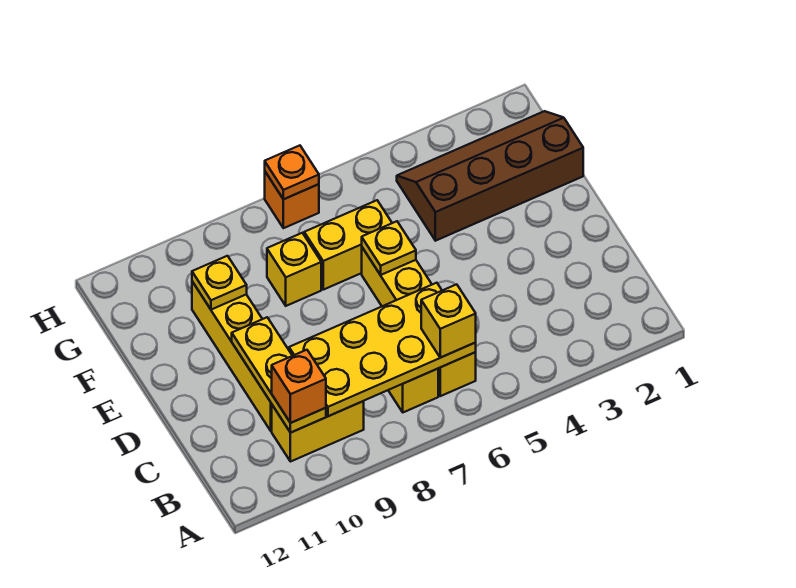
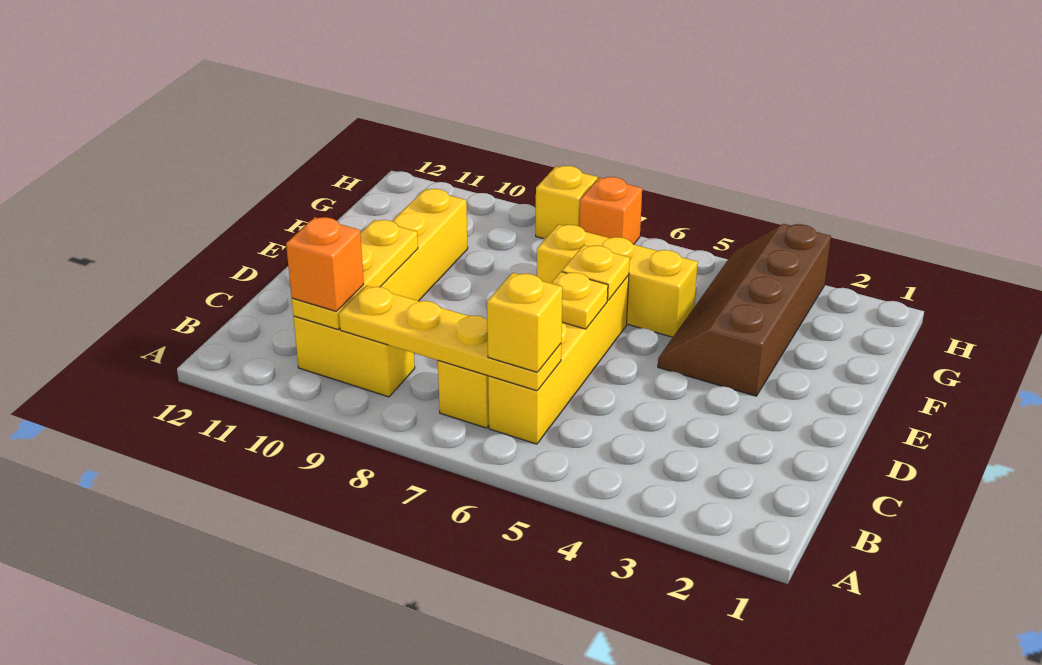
yellow 2x4 plate [289,283,476,416] -> yellow 1x4 plate [339,286,561,391]
brown 2x4 slope [397,111,583,241] -> brown 2x4 slope turned to [658,224,831,396]
yellow 1x2 brick [304,200,392,290] -> yellow 1x3 brick [537,224,698,337]
yellow 1x1 brick [267,233,321,306] -> yellow 1x1 brick moved to [536,166,598,239]
yellow 1x1 plate [192,256,247,310] -> yellow 1x1 plate moved to [551,272,608,329]
orange 1x1 plate [265,146,319,199] -> none

